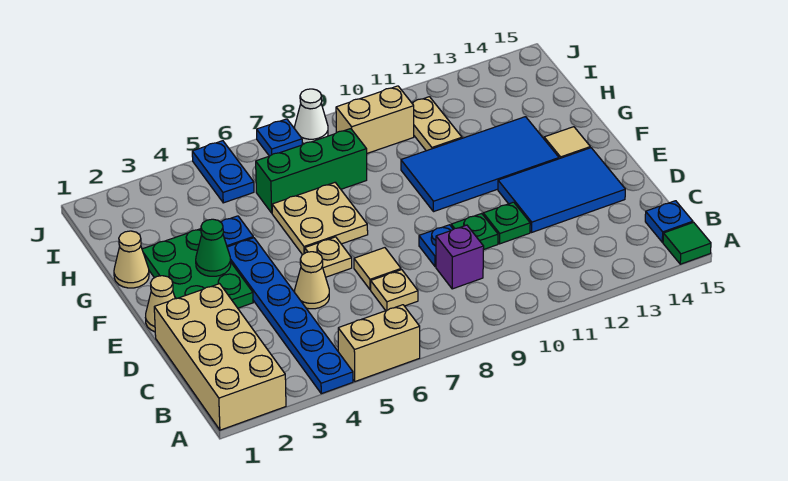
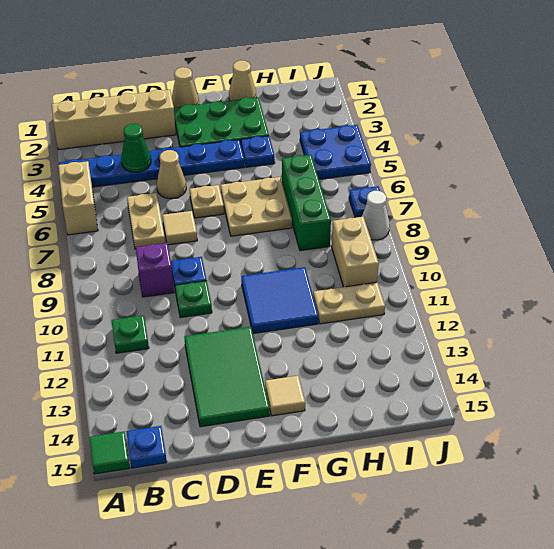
tan 2x4 brick [154,284,286,430] -> tan 1x4 brick [52,90,176,150]
tan 1x1 plate [371,270,418,311] -> tan 1x2 plate [127,193,165,249]
green 1x1 plate [483,202,530,244] -> green 1x1 plate moved to [111,315,149,353]
blue 2x3 tile [498,148,625,232] -> green 2x3 tile [184,327,270,427]
green 1x1 cone [196,219,231,276] -> green 1x1 cone moved to [121,124,151,172]
blue 2x4 tile [401,117,559,212] -> blue 2x2 tile [241,267,318,334]
blue 1x2 plate [192,141,254,203] -> blue 2x2 plate [300,125,371,179]

